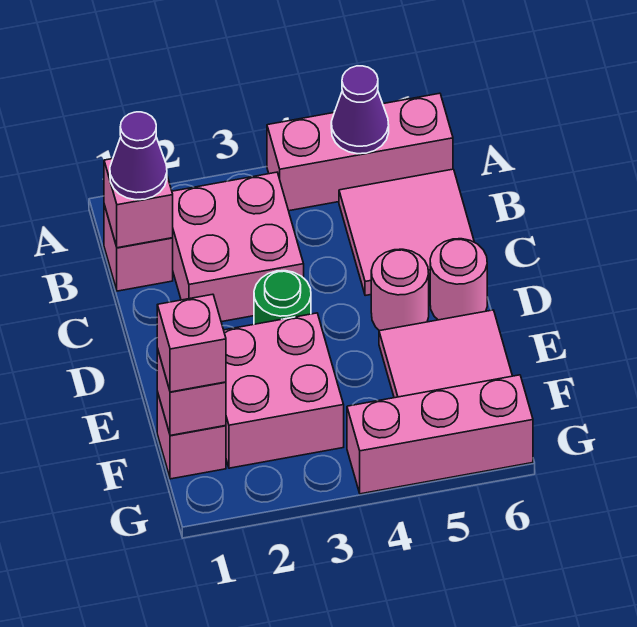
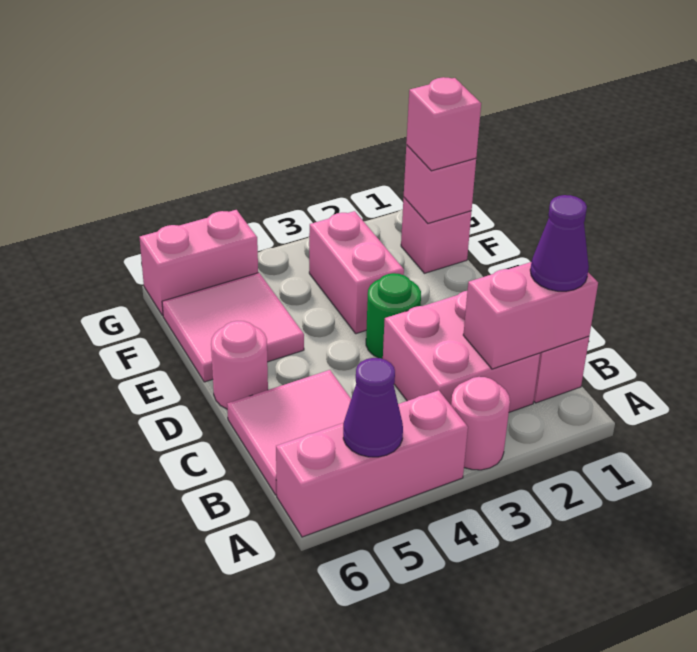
pink 1x1 brick [104,159,173,248] -> pink 1x2 brick [463,262,598,369]
pink 1x1 round brick [371,249,429,331] -> pink 1x1 round brick moved to [451,377,510,470]
pink 2x2 brick [224,313,344,468] -> pink 1x2 brick [309,211,404,334]
pink 1x3 brick [347,375,533,494] -> pink 1x2 brick [139,210,258,316]

